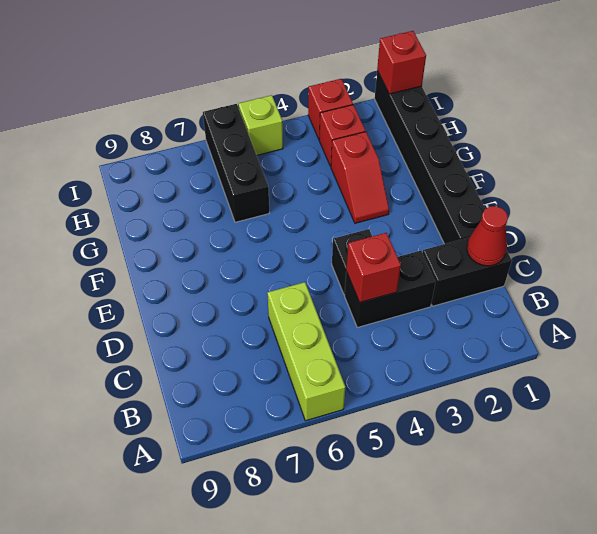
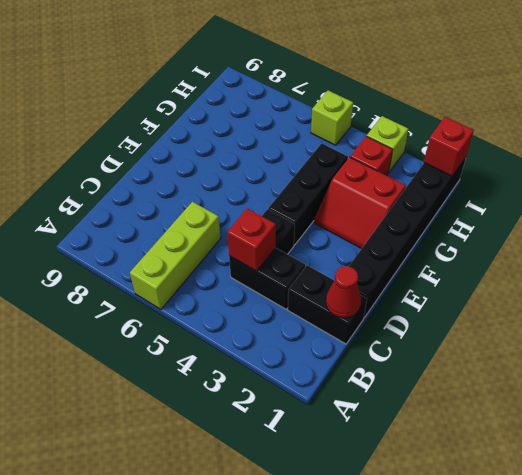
red 1x2 slope [331,132,389,223] -> red 2x2 slope [314,157,406,249]
black 1x3 brick [203,104,269,222] -> black 1x3 brick moved to [268,143,348,245]
red 1x1 brick [308,79,353,139] -> lime 1x1 brick [367,116,408,172]

